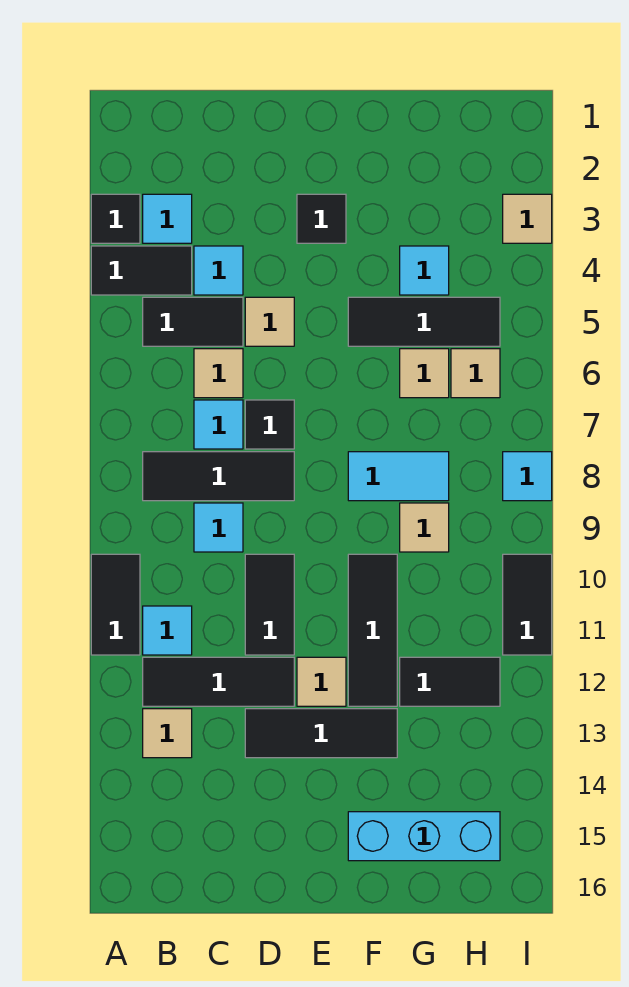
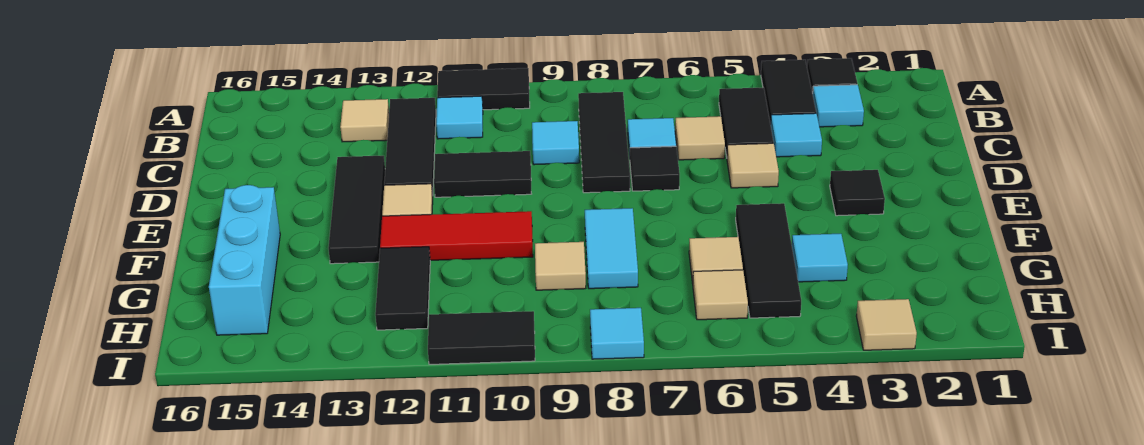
black 1x3 tile [348,554,397,706] -> red 1x3 tile [380,211,533,260]

